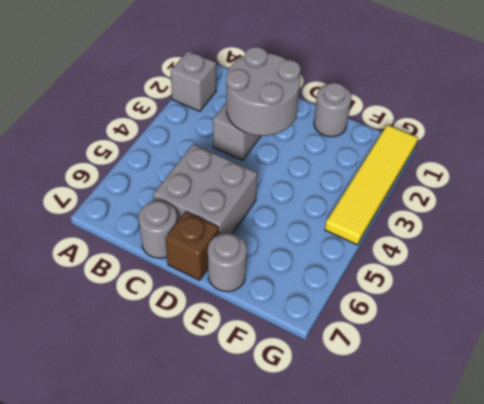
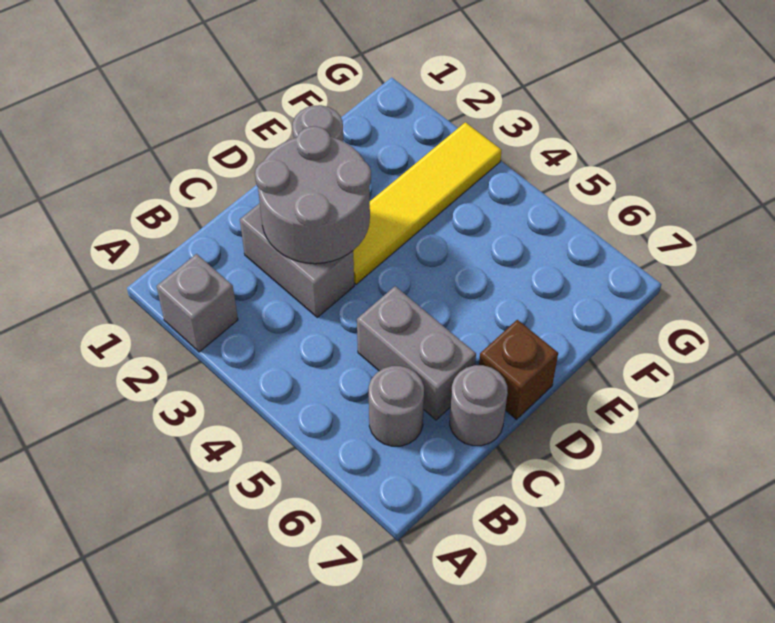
grey 2x2 brick [153,144,257,234] -> grey 1x2 brick [357,286,476,420]
grey 1x1 round brick [208,233,247,292] -> grey 1x1 round brick moved to [369,366,424,446]
yellow 1x4 tile [325,125,418,245] -> yellow 1x4 tile turned to [353,122,502,284]

